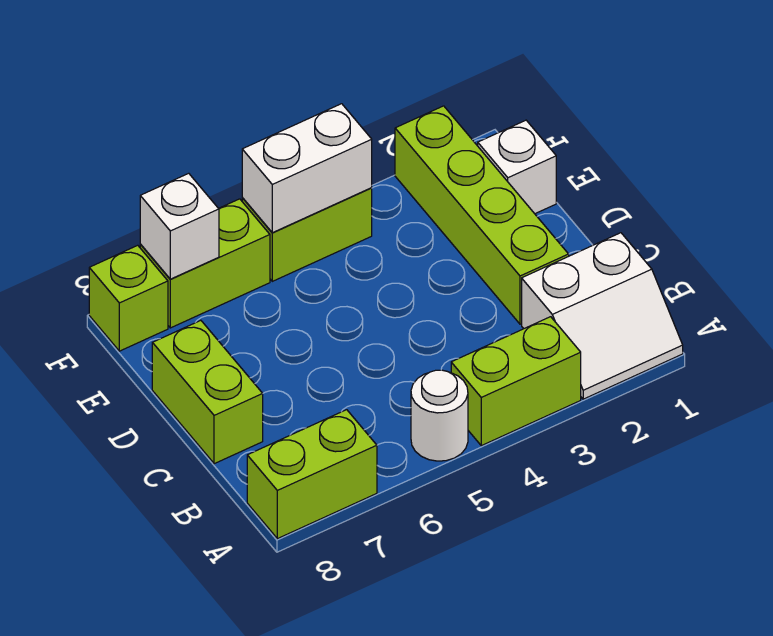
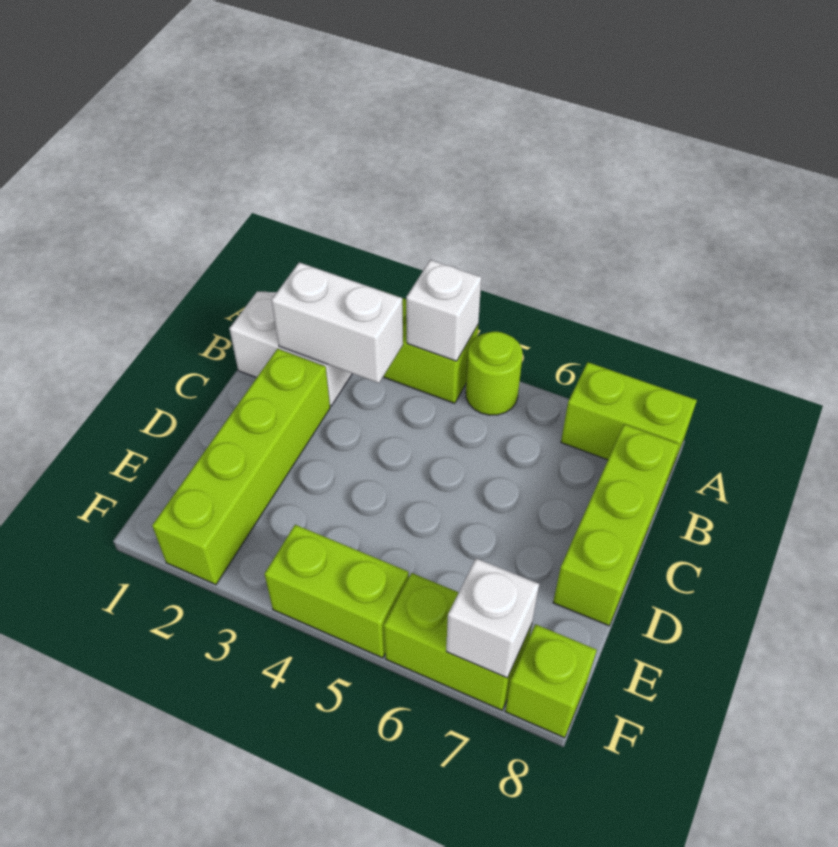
white 1x1 round brick [411,370,468,461] -> lime 1x1 round brick [466,332,523,415]
lime 1x2 brick [152,320,263,464] -> lime 1x3 brick [553,424,679,626]
white 1x1 brick [478,120,556,214] -> white 1x1 brick moved to [406,260,481,361]
white 1x2 brick [242,104,372,233] -> white 1x2 brick moved to [271,262,403,383]

